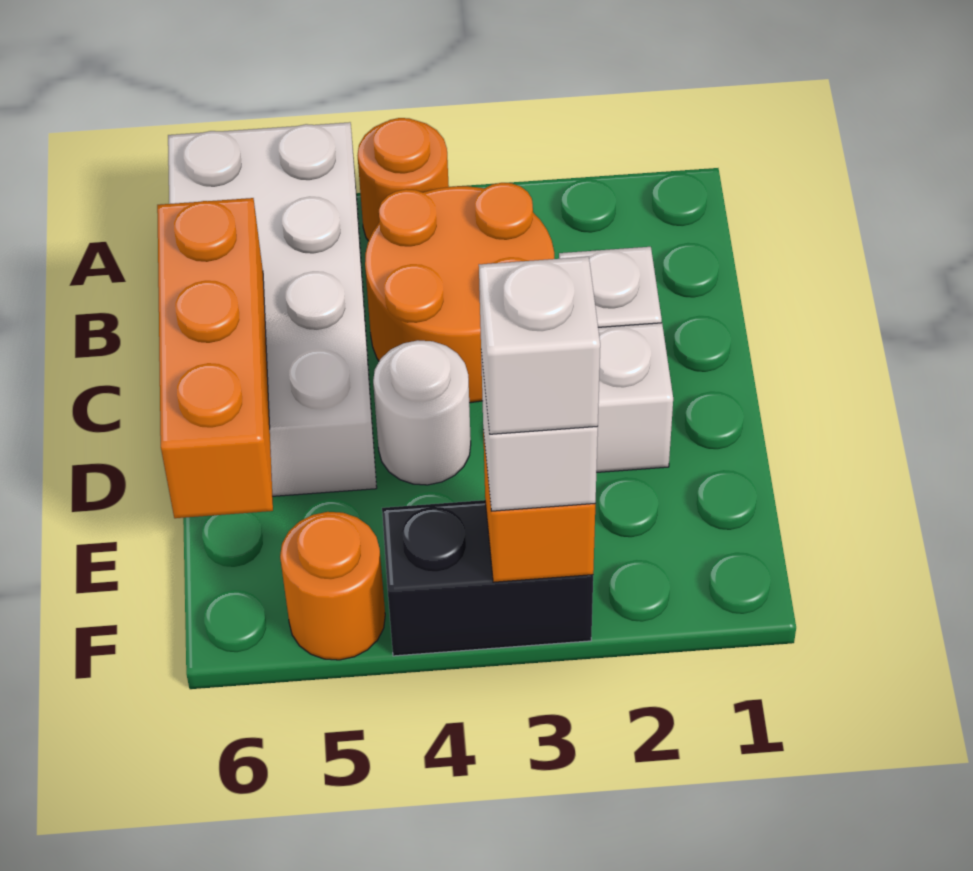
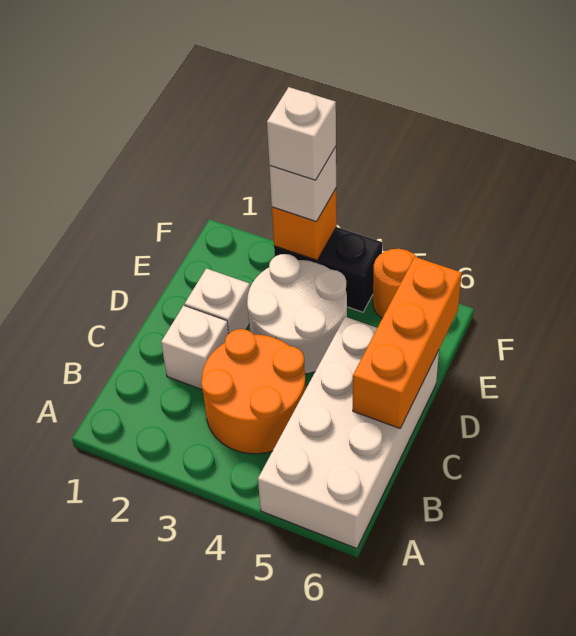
orange 1x1 round brick [357,118,449,241] -> none
white 1x1 round brick [373,340,471,485] -> white 2x2 round brick [247,254,347,374]

